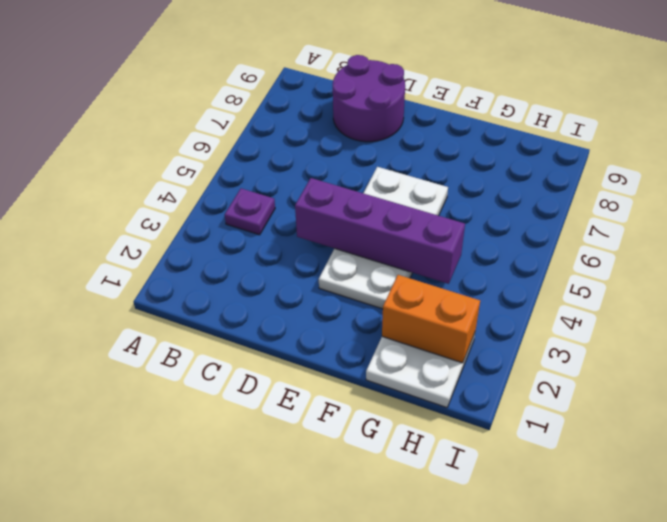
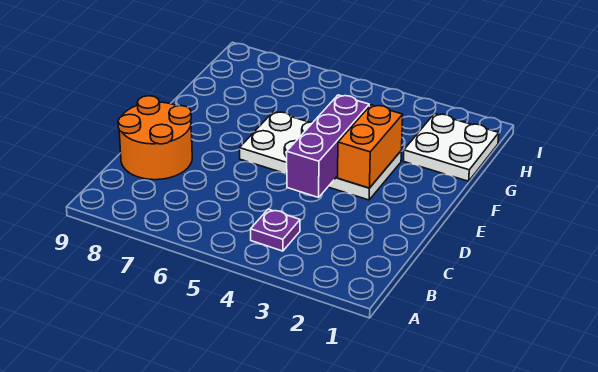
purple 2x2 round brick [333,55,405,142] -> orange 2x2 round brick [118,96,192,180]
purple 1x4 brick [295,178,465,284] -> purple 1x3 brick [287,95,369,197]
orange 1x2 brick [382,275,480,363] -> orange 1x2 brick moved to [338,105,403,188]

